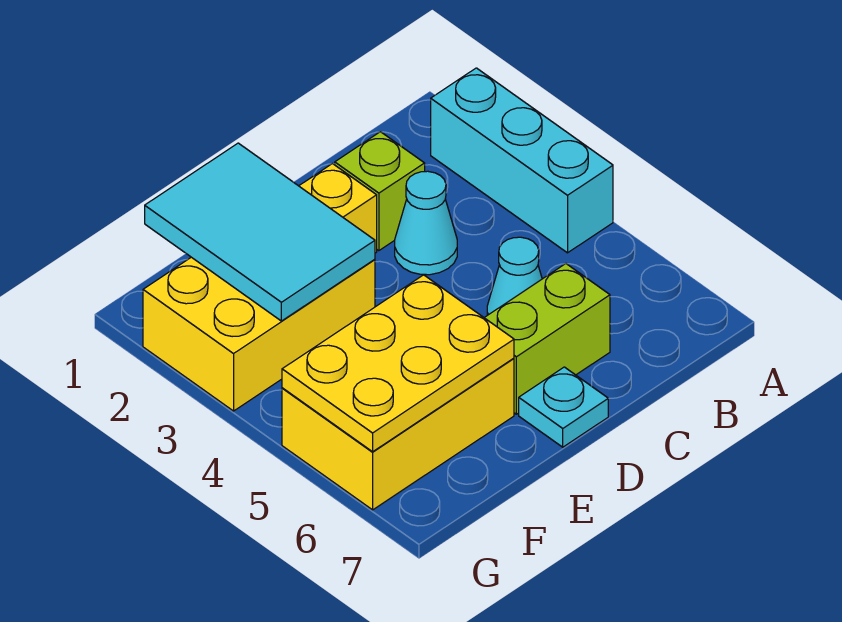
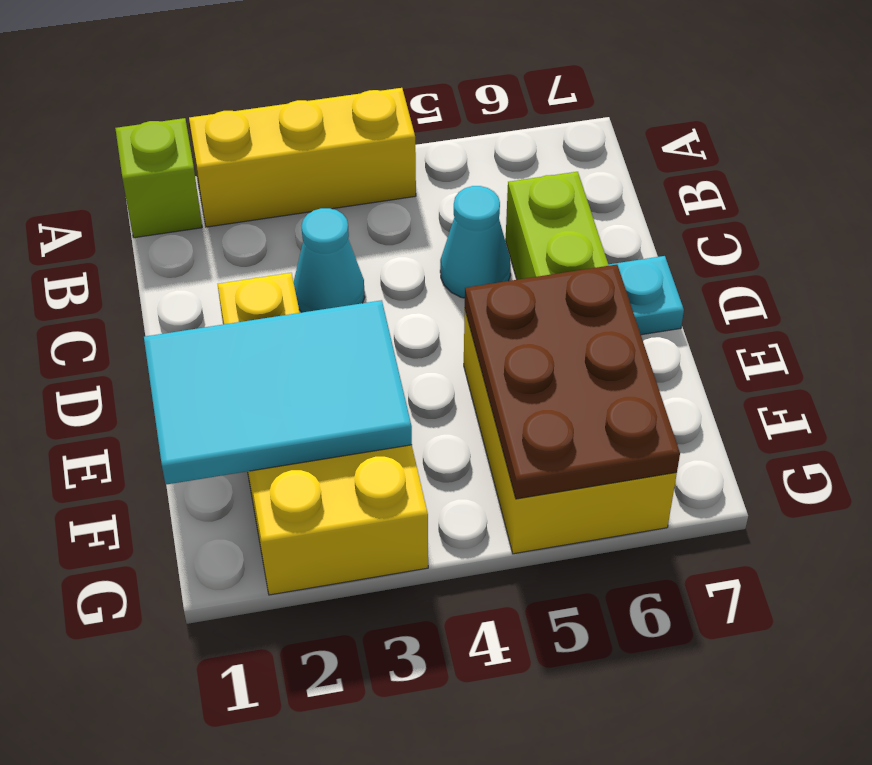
cyan 1x3 brick [431,68,613,253] -> yellow 1x3 brick [189,88,416,227]
lime 1x1 brick [335,132,425,251] -> lime 1x1 brick moved to [115,118,202,238]
yellow 2x3 plate [282,275,514,452] -> brown 2x3 plate [465,265,680,499]

